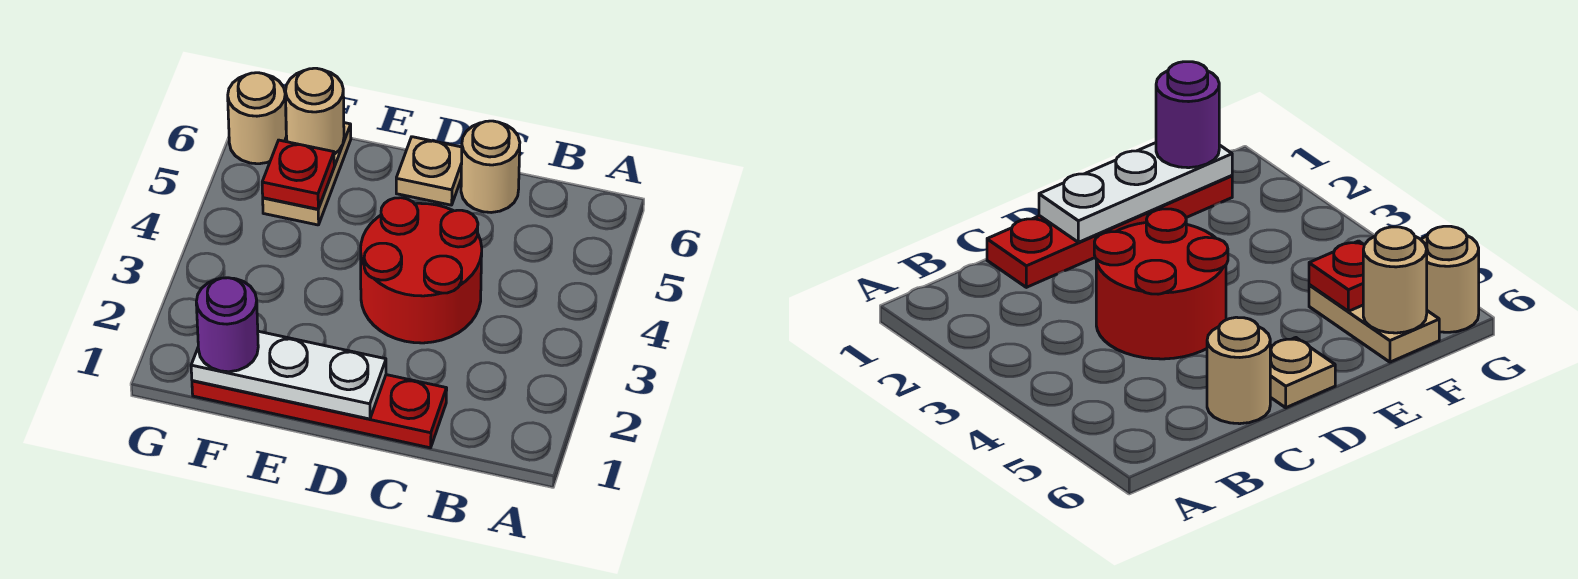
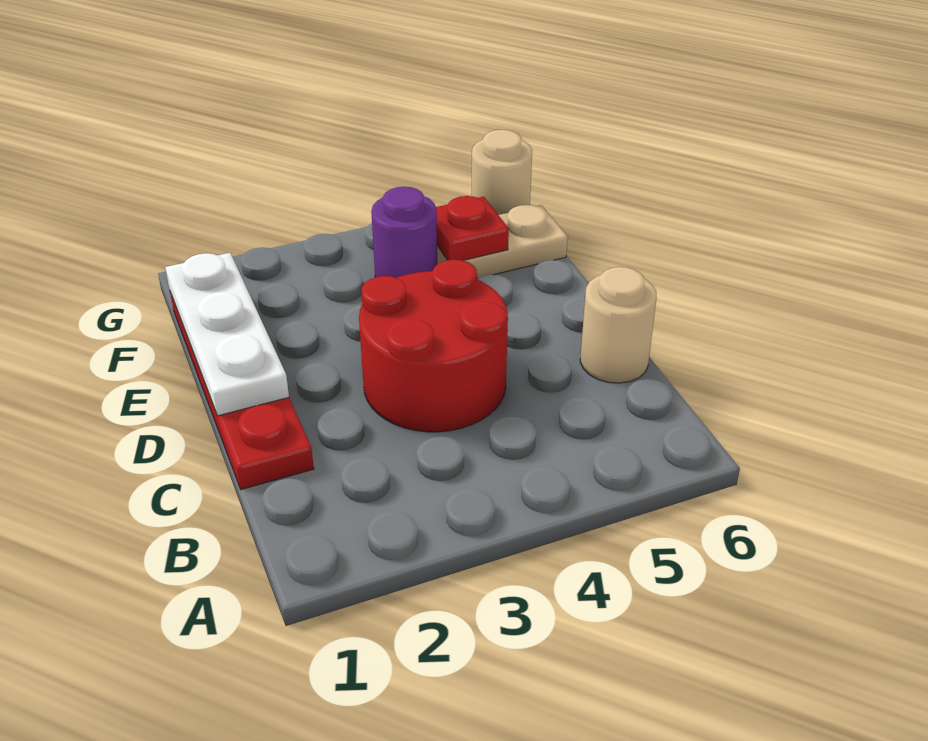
tan 1x1 plate [396,137,462,205] -> none
purple 1x1 round brick [196,278,258,372] -> purple 1x1 round brick moved to [371,187,437,278]
tan 1x1 round brick [285,68,344,154] -> none

